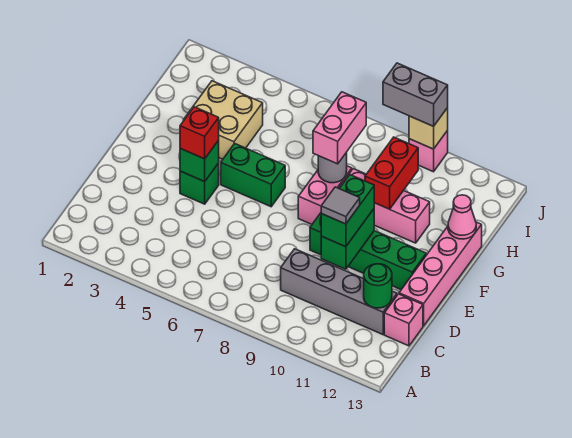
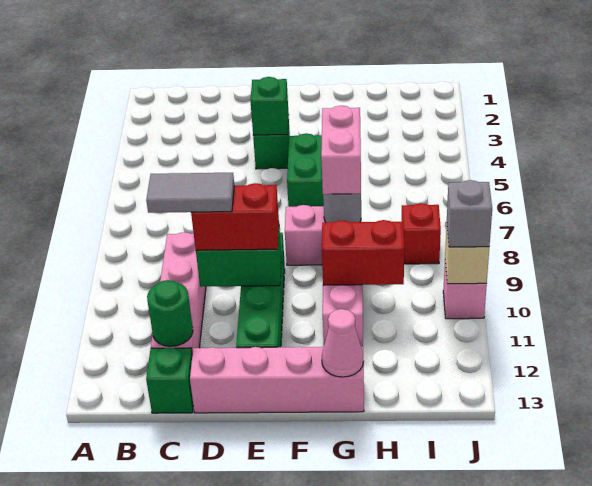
grey 1x4 brick [281,249,397,335] -> pink 1x4 brick [151,232,206,354]
pink 1x1 brick [384,294,423,346] -> green 1x1 brick [146,348,193,413]
green 1x2 brick [321,175,374,247] -> red 1x2 brick [191,183,279,250]
grey 1x1 tile [321,187,360,224] -> grey 1x2 tile [146,173,234,213]
red 1x1 brick [180,107,219,159] -> red 1x1 brick moved to [402,203,441,264]
tan 2x2 brick [183,81,263,159] -> none
pink 1x2 brick [313,92,366,164] -> pink 1x2 brick turned to [321,106,361,194]
grey 1x2 brick [383,63,448,126] -> grey 1x1 brick [447,180,492,247]

